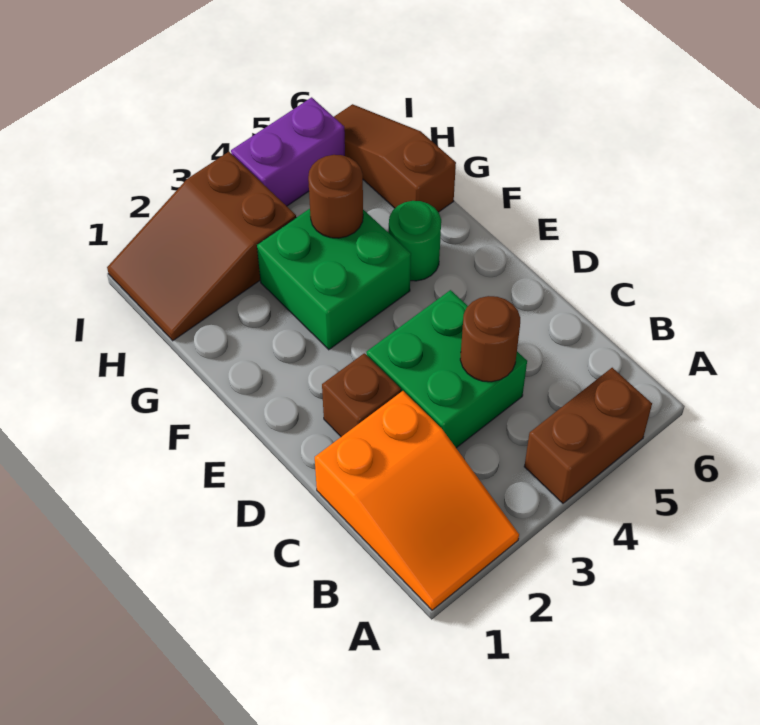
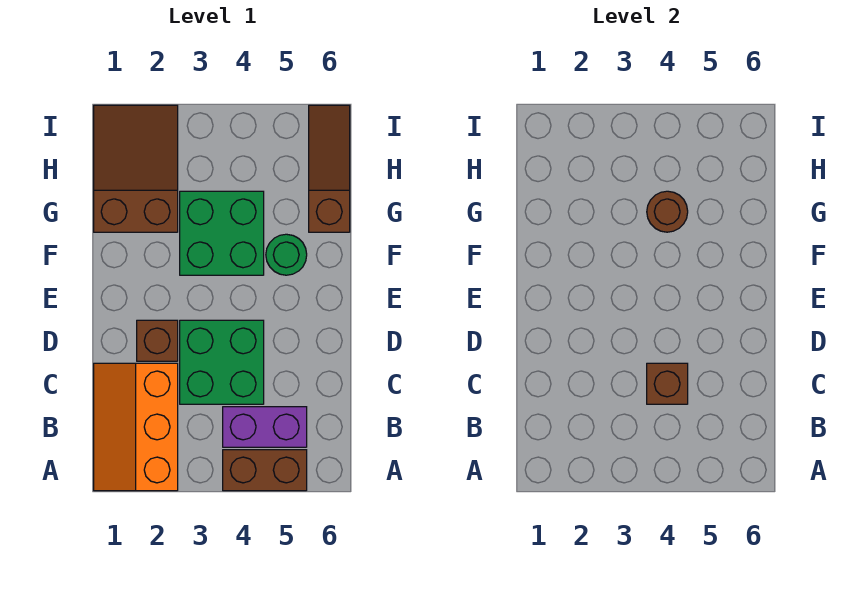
orange 2x3 slope [315,391,519,610] -> orange 2x3 slope turned to [94,363,178,491]
brown 1x1 round brick [460,296,520,382] -> brown 1x1 brick [647,363,688,404]
brown 2x3 slope [107,152,296,341] -> brown 2x3 slope turned to [94,105,178,232]
purple 1x2 brick [231,97,345,206] -> purple 1x2 brick moved to [223,407,307,447]

